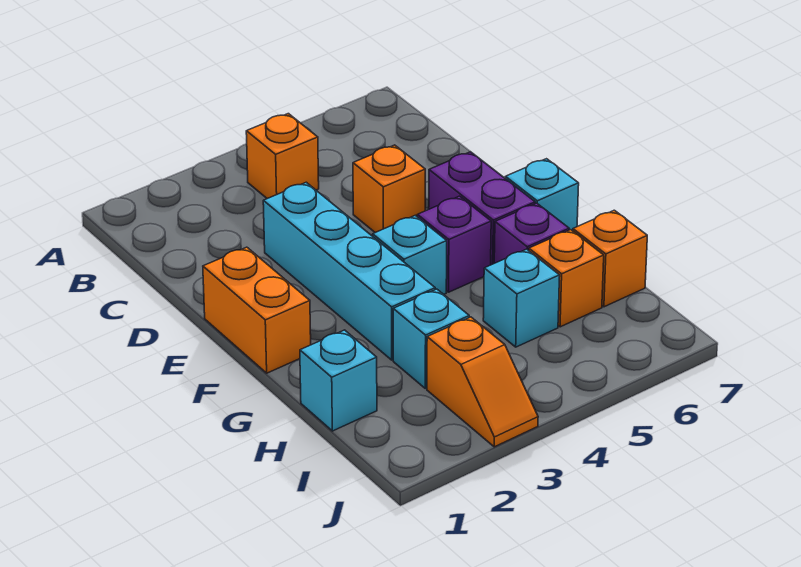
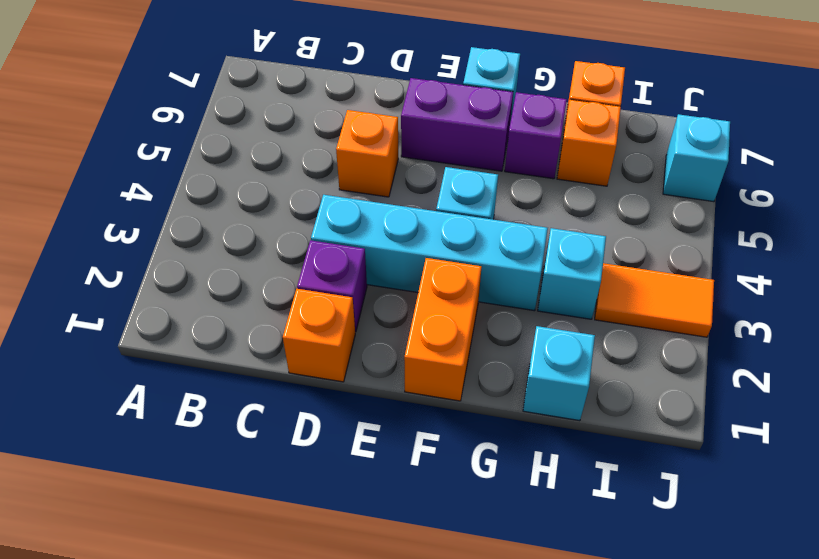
orange 1x1 brick [246,114,319,199] -> orange 1x1 brick moved to [283,289,355,382]
orange 1x2 brick [203,247,311,373] -> orange 1x2 brick turned to [404,258,481,401]
purple 1x1 brick [417,196,491,292] -> purple 1x1 brick moved to [297,240,367,332]
cyan 1x1 brick [483,249,560,347] -> cyan 1x1 brick moved to [663,114,730,202]
orange 1x2 slope [427,317,538,447] -> orange 1x2 tile [595,263,714,337]

